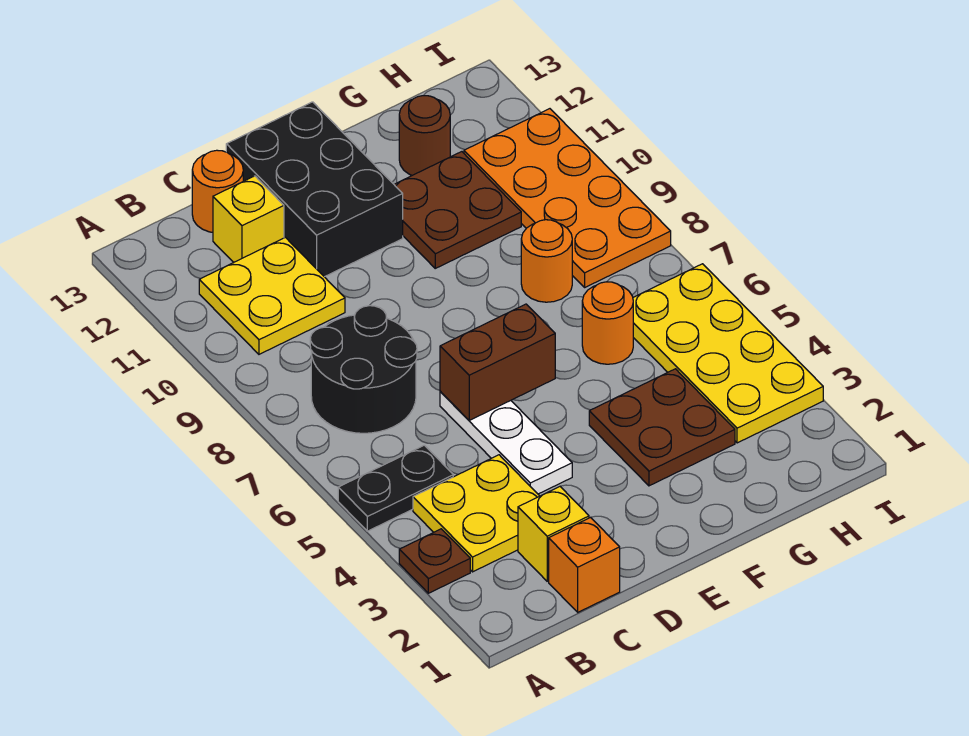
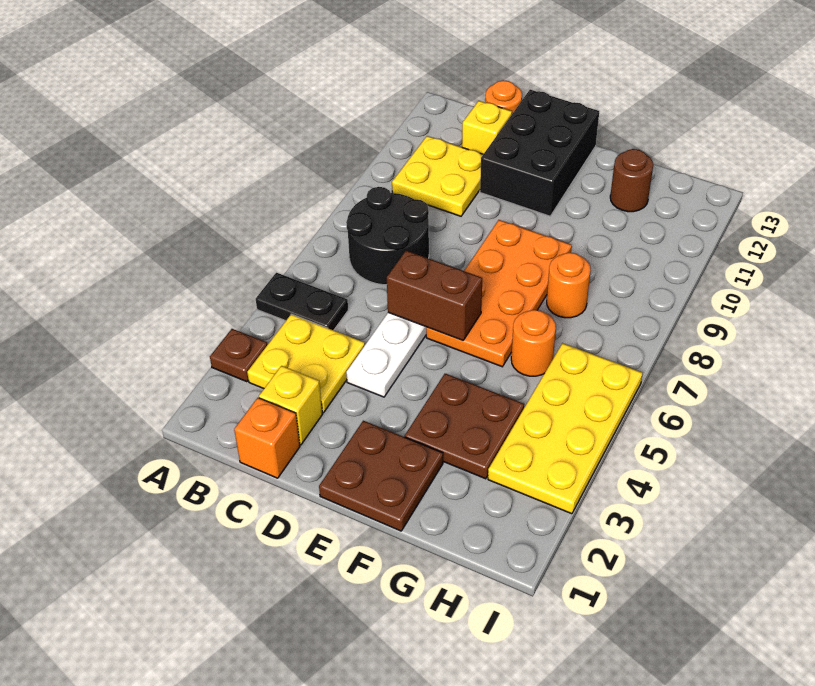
brown 2x2 plate [394,152,521,268] -> brown 2x2 plate moved to [319,421,443,531]
orange 2x4 plate [464,109,671,287] -> orange 2x4 plate moved to [426,220,572,367]

